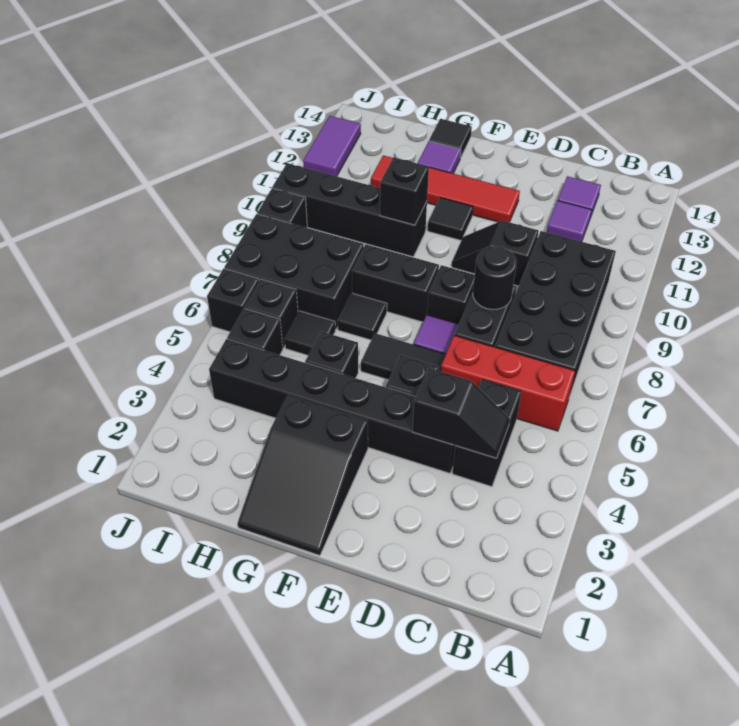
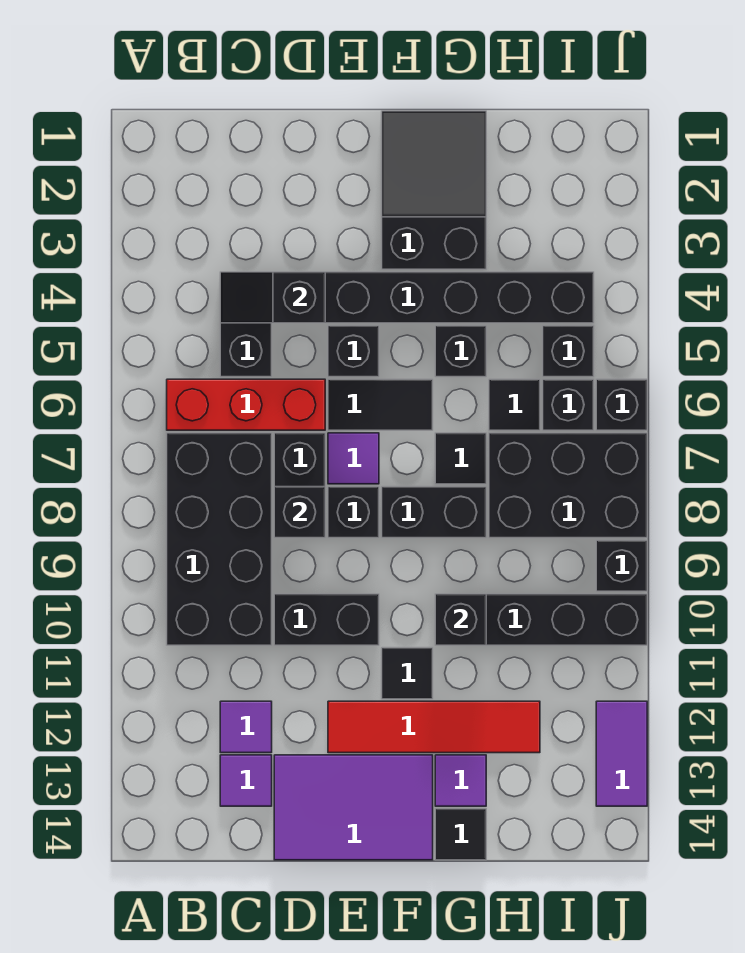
black 1x1 round brick [473,246,517,310] -> black 1x1 brick [274,487,325,538]
black 1x2 slope [452,221,539,286] -> black 1x2 brick [274,594,379,645]
none -> purple 2x3 tile [274,755,433,860]

